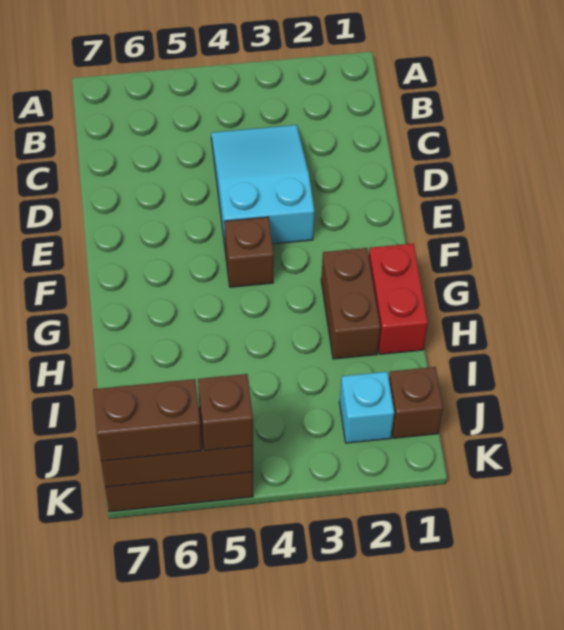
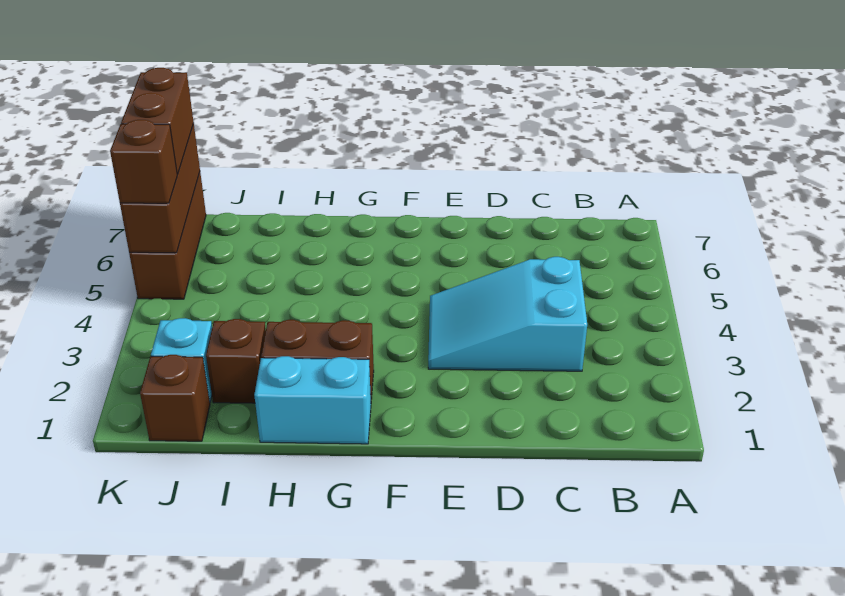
cyan 2x3 slope [211,125,315,245] -> cyan 2x3 slope turned to [428,257,587,371]
brown 1x1 brick [224,217,274,287] -> brown 1x1 brick moved to [206,319,266,403]
red 1x2 brick [369,244,428,354] -> cyan 1x2 brick [254,356,371,444]

